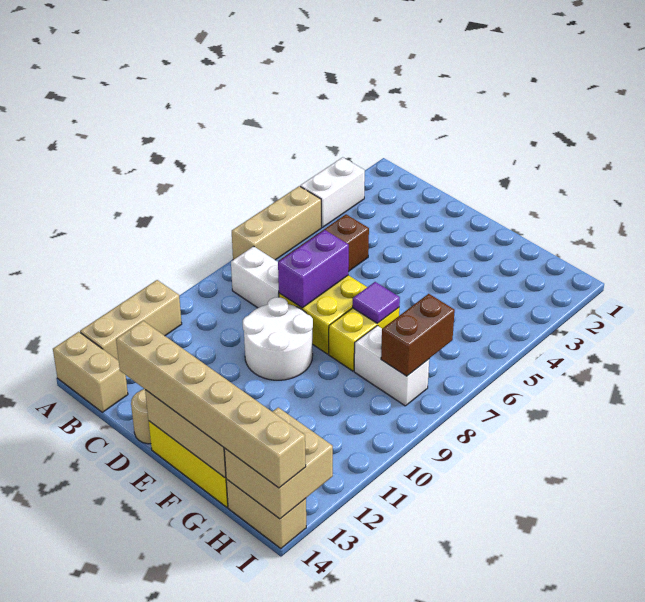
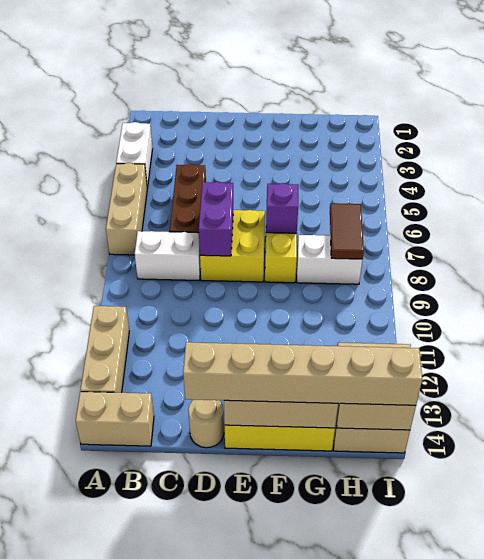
white 2x2 round brick [243,297,313,380] -> none
purple 1x1 tile [353,282,400,323] -> purple 1x1 brick [266,183,298,233]
brown 1x2 brick [381,294,455,376] -> brown 1x2 tile [330,203,364,259]

